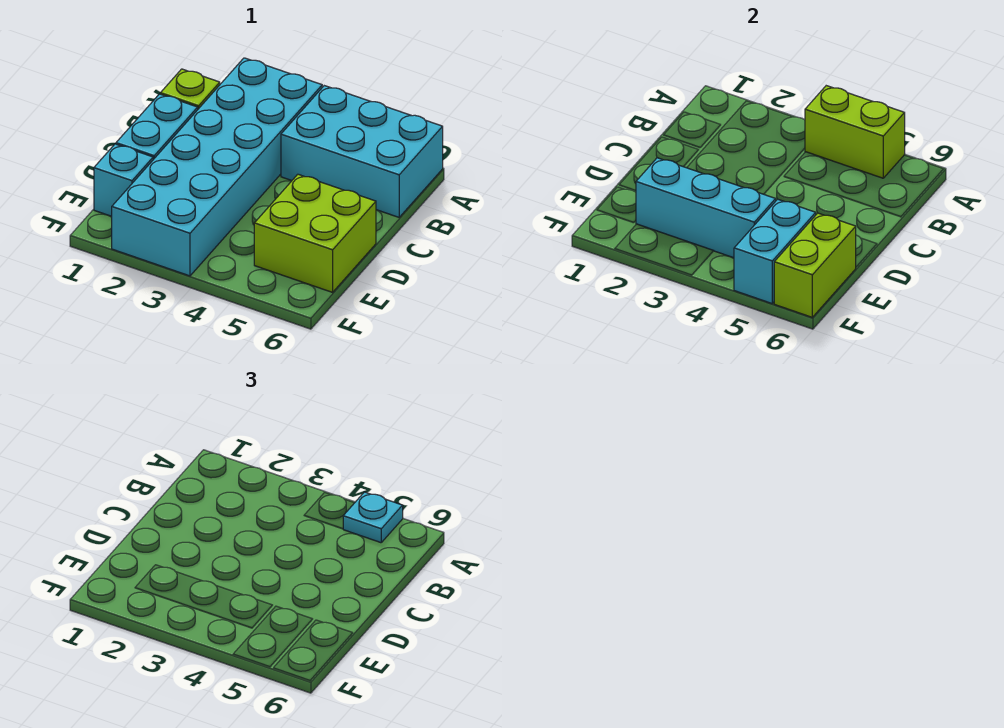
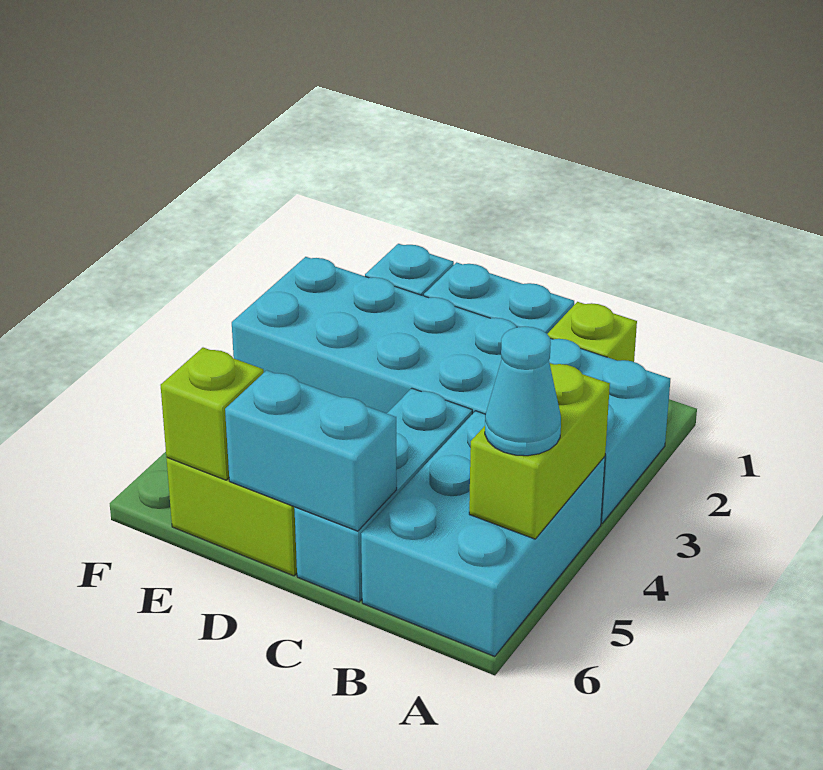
cyan 1x1 plate [343,492,403,543] -> cyan 1x1 cone [485,326,561,456]
cyan 1x3 brick [636,158,776,258] -> cyan 1x3 brick moved to [294,388,472,602]
cyan 1x2 brick [734,199,816,303] -> cyan 1x2 brick moved to [225,370,397,531]
lime 1x2 brick [774,213,856,317] -> lime 1x1 brick [161,348,264,480]

